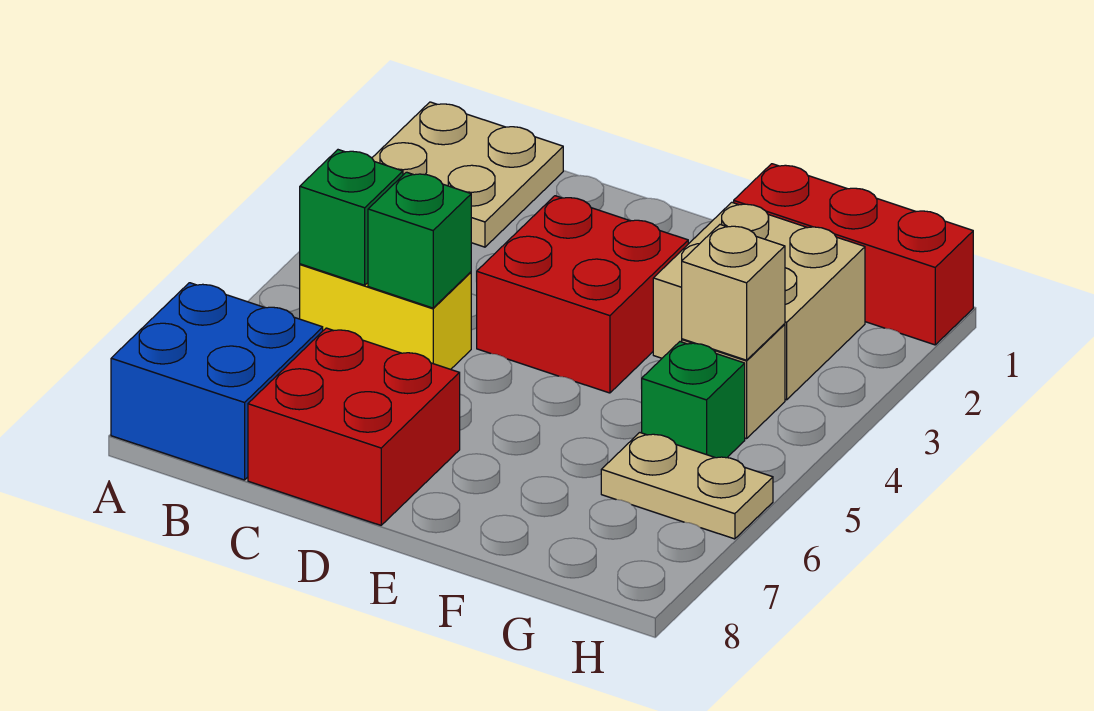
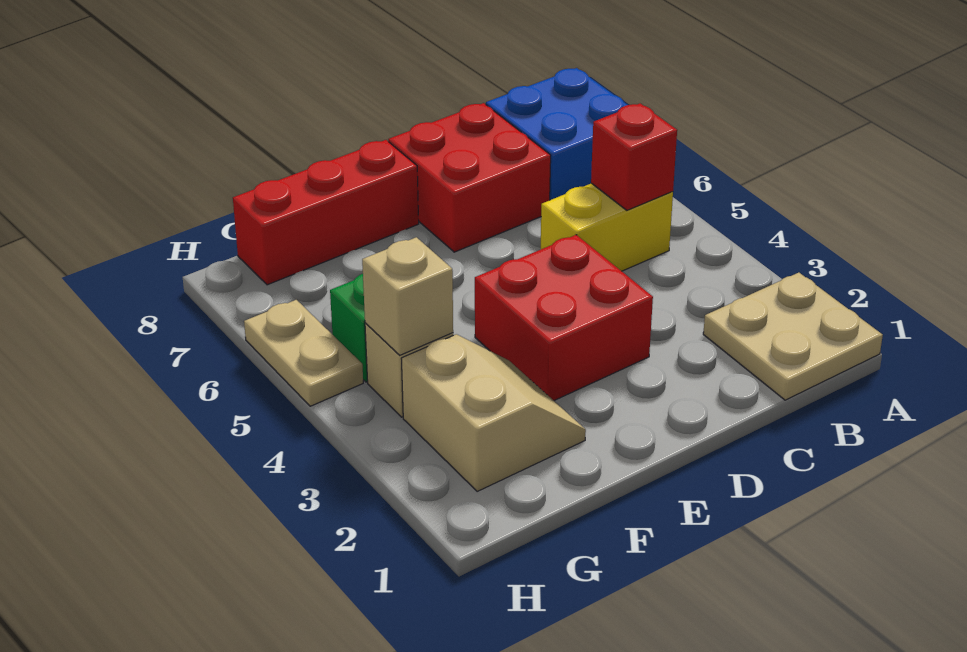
green 1x1 brick [300,150,403,285] -> red 1x1 brick [591,103,677,210]
green 1x1 brick [368,172,471,308] -> none
red 1x3 brick [734,164,973,345] -> red 1x3 brick moved to [233,140,419,285]
tan 2x2 brick [653,202,865,400] -> tan 2x2 slope [401,334,586,491]
tan 1x2 plate [601,433,773,539] -> tan 1x2 plate turned to [244,300,363,406]

